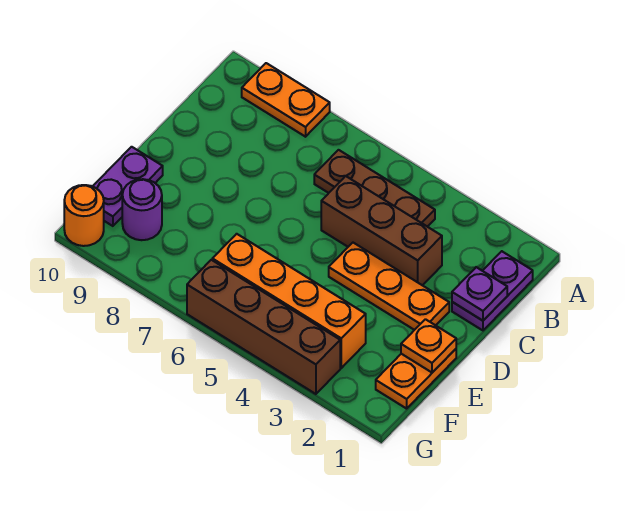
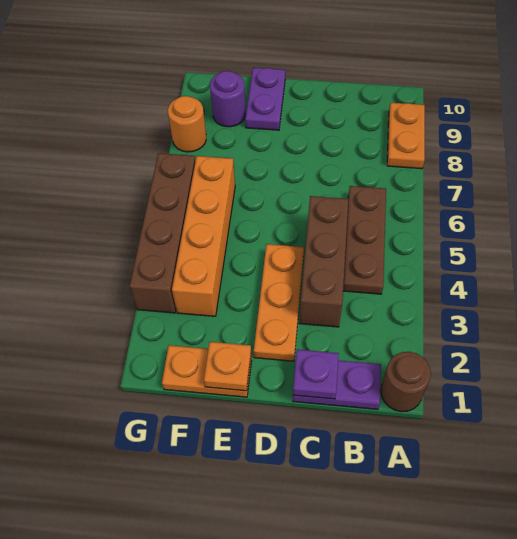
none -> brown 1x1 round brick [381,352,431,412]
purple 1x2 plate [93,147,163,226] -> purple 1x2 plate turned to [245,68,285,130]
orange 1x1 round brick [64,185,104,246] -> orange 1x1 round brick moved to [168,96,206,152]

